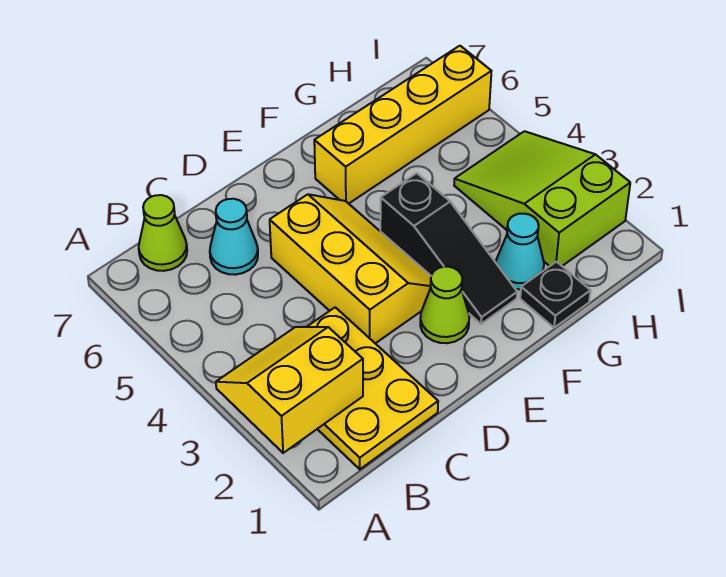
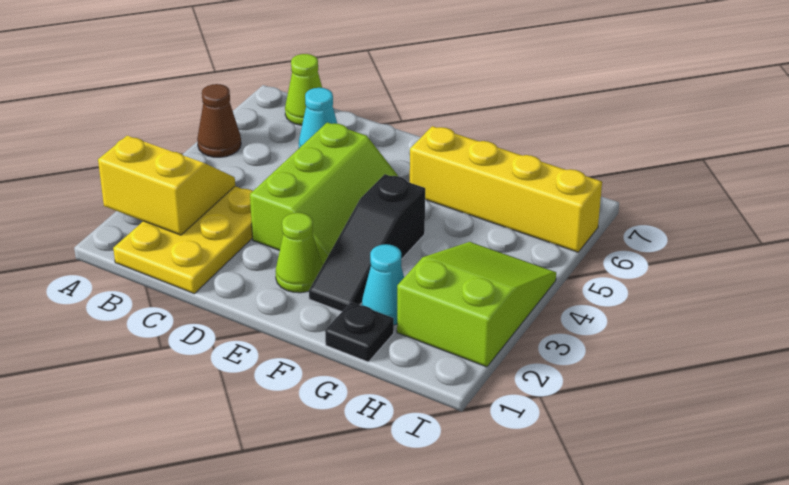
none -> brown 1x1 cone [197,84,241,157]
yellow 2x3 slope [270,194,431,343] -> lime 2x3 slope [250,122,398,266]

